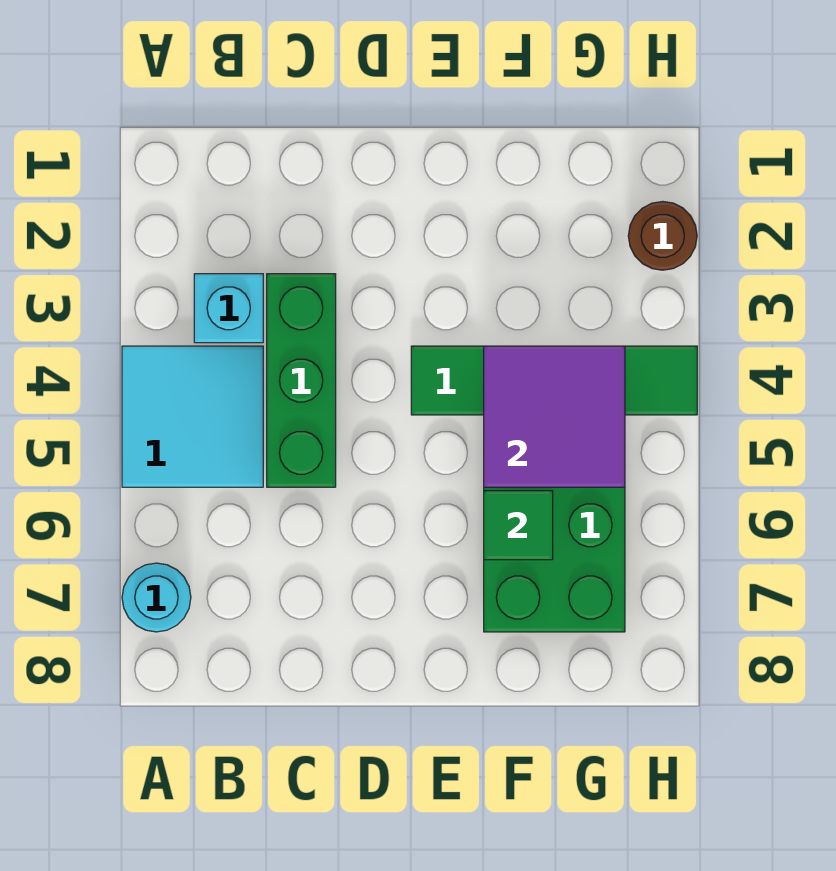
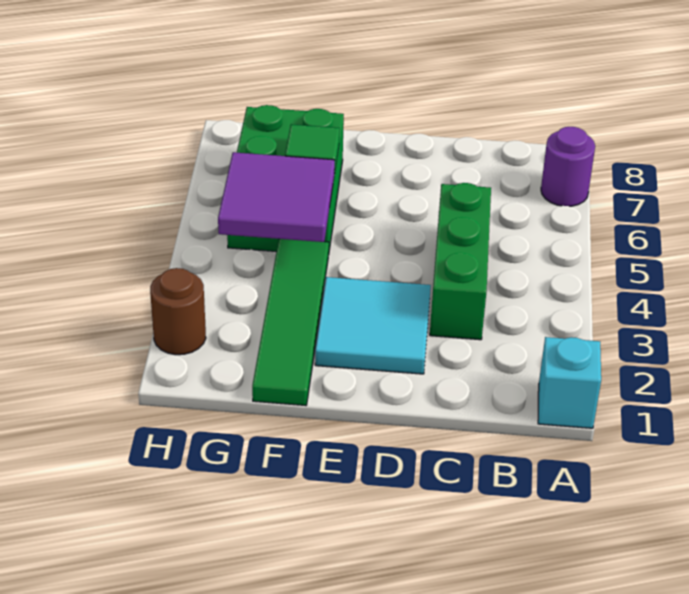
cyan 2x2 tile [122,346,263,487] -> cyan 2x2 tile moved to [315,277,431,374]
cyan 1x1 round brick [122,563,191,632] -> purple 1x1 round brick [541,127,595,206]
cyan 1x1 brick [194,274,263,343] -> cyan 1x1 brick moved to [538,337,601,428]
green 1x4 tile [411,346,697,415] -> green 1x4 tile turned to [252,239,329,406]

